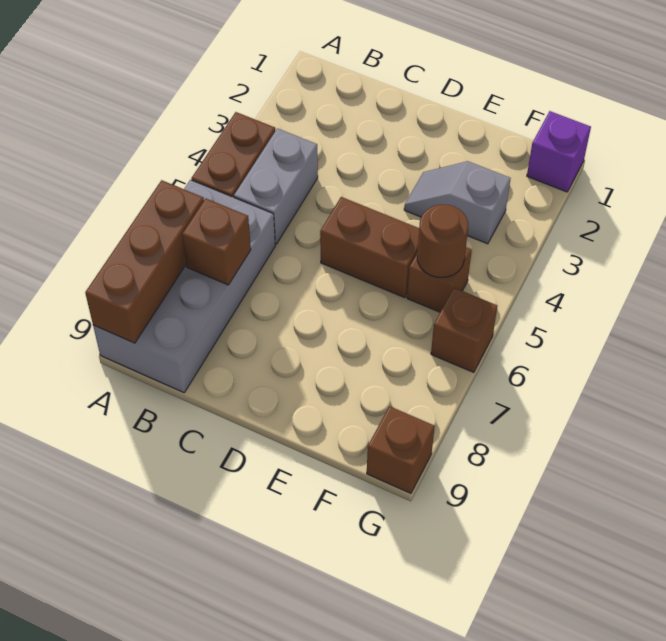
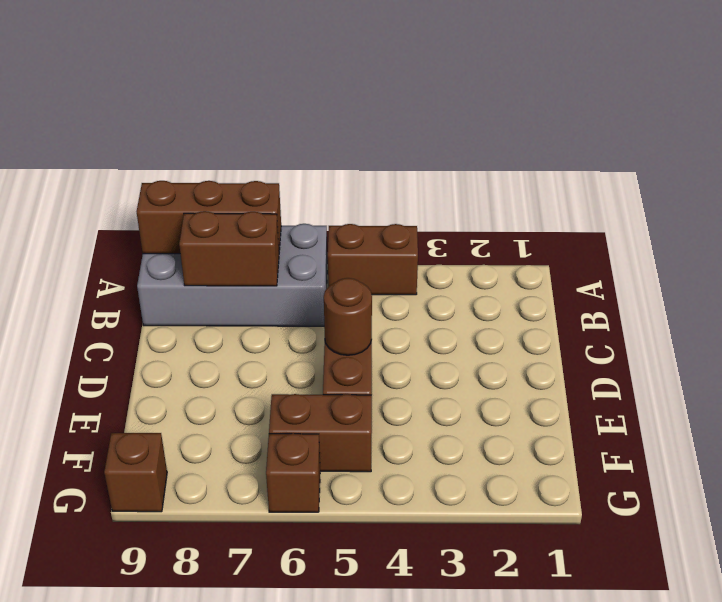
grey 1x2 brick [234,128,318,244] -> none
brown 1x1 brick [182,199,251,285] -> brown 1x2 brick [179,211,279,286]
grey 1x2 slope [404,161,511,244] -> none
brown 1x1 brick [407,247,472,312] -> brown 1x2 brick [269,394,372,472]
brown 1x1 round brick [417,205,468,277] -> brown 1x1 round brick moved to [324,278,372,355]
purple 1x1 brick [527,111,591,192] -> none

